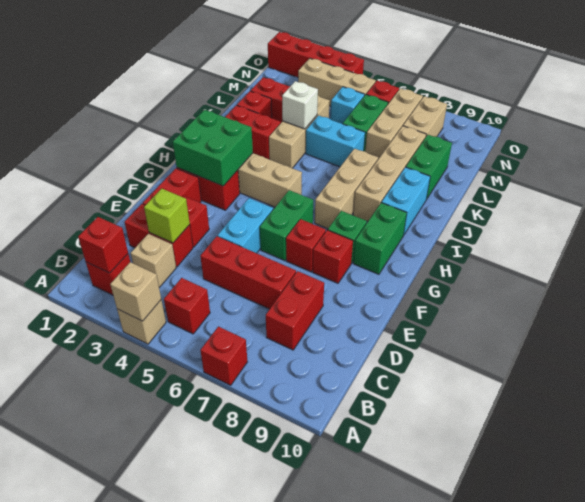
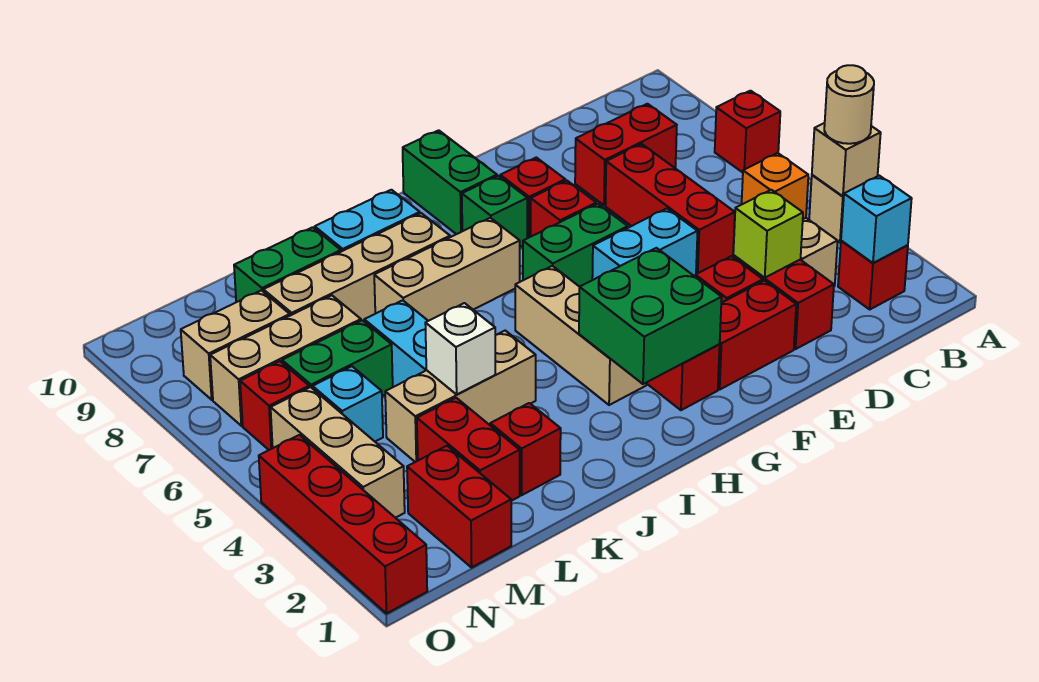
none -> tan 1x1 round brick [824,65,874,144]
red 1x1 brick [78,217,128,273] -> cyan 1x1 brick [841,176,912,263]
red 1x1 brick [164,278,210,334] -> orange 1x1 brick [742,153,808,219]
green 1x2 brick [353,203,407,274] -> green 1x2 brick turned to [403,130,497,234]
red 1x2 brick [225,105,281,159] -> red 1x2 brick moved to [407,446,511,567]

